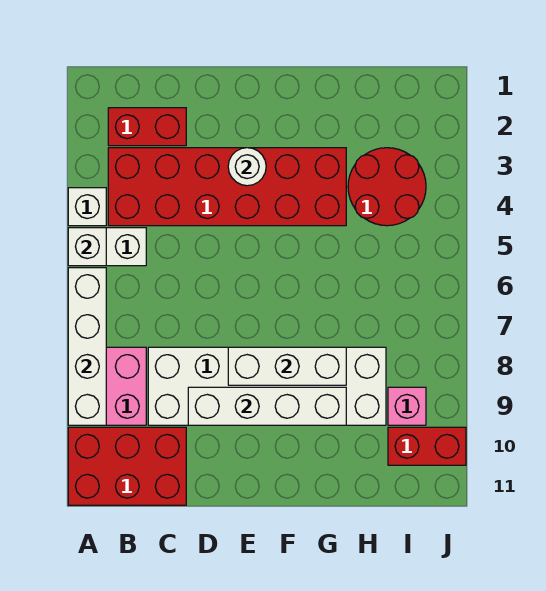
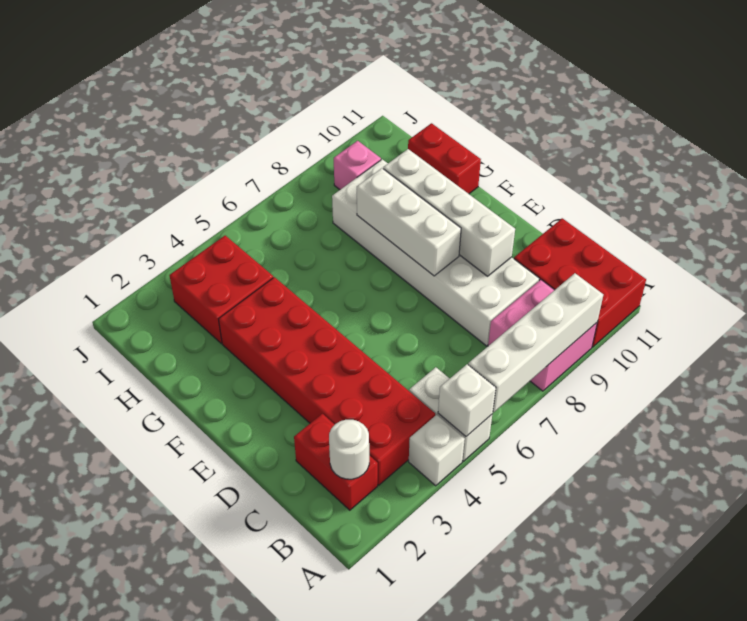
white 1x1 round brick [228,148,266,186] -> white 1x1 round brick moved to [329,420,369,479]
red 2x2 round brick [348,148,426,226] -> red 2x2 brick [169,236,273,343]
red 1x2 brick [388,427,466,465] -> red 1x2 brick moved to [408,123,481,194]

